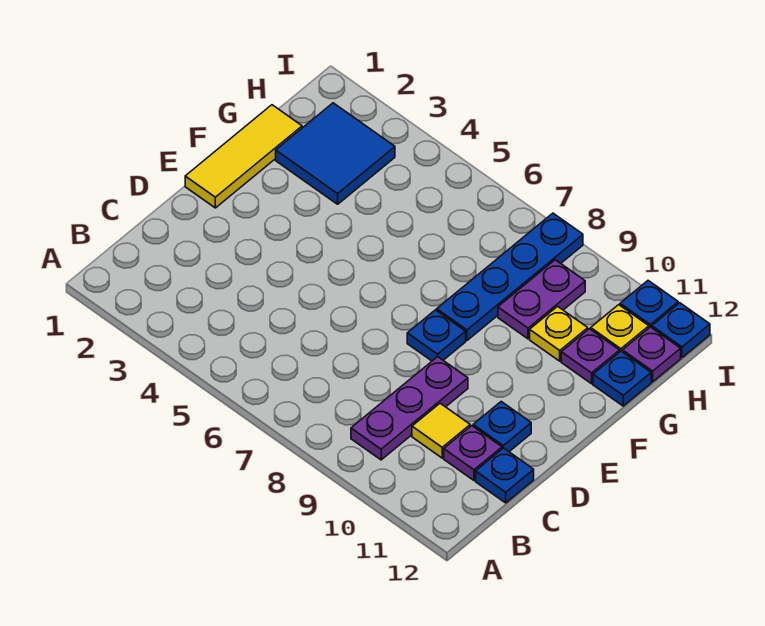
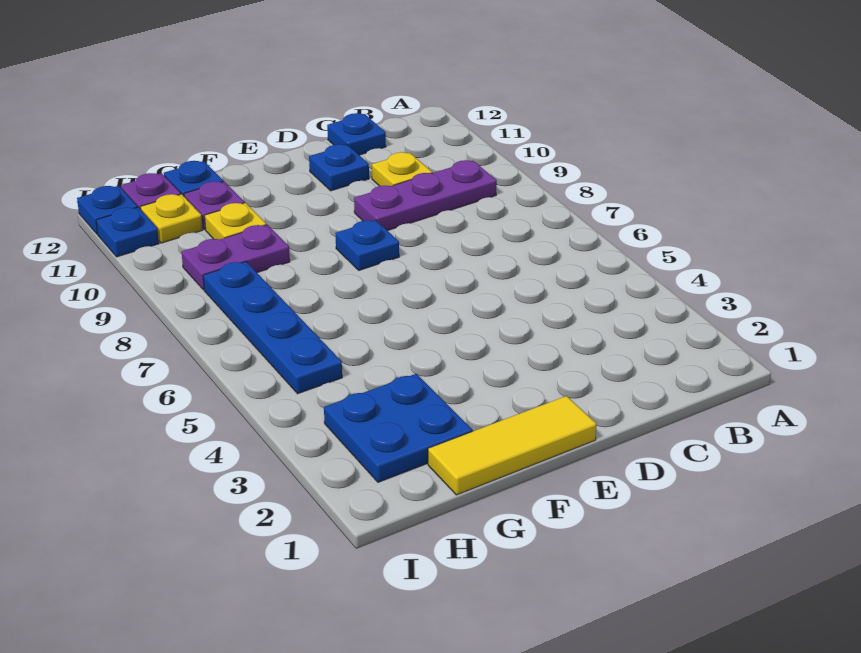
yellow 1x1 tile [412,403,470,458] -> yellow 1x1 plate [372,152,432,186]
purple 1x1 plate [444,426,502,480] -> none
blue 1x4 plate [437,213,583,341] -> blue 1x4 plate turned to [203,261,342,394]
blue 2x2 tile [276,103,395,204] -> blue 2x2 plate [324,374,472,482]

